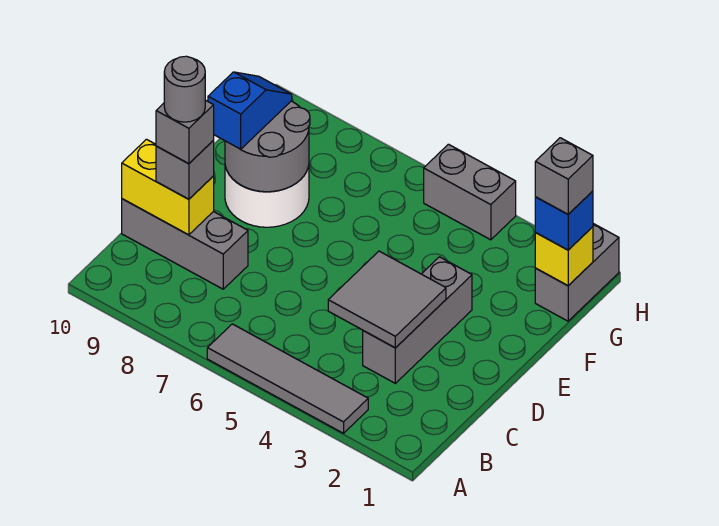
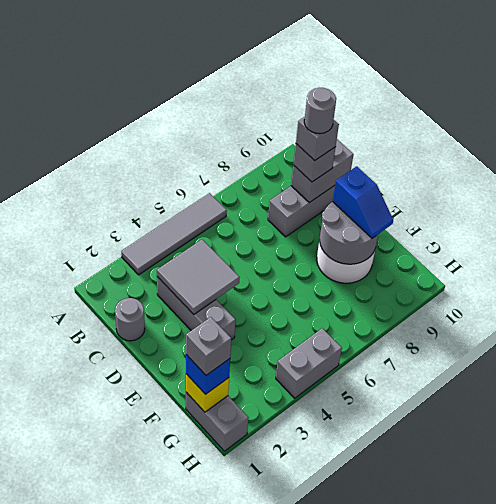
none -> grey 1x1 round brick [115,298,145,341]
yellow 1x2 brick [122,139,214,235] -> grey 1x2 brick [291,139,354,203]

